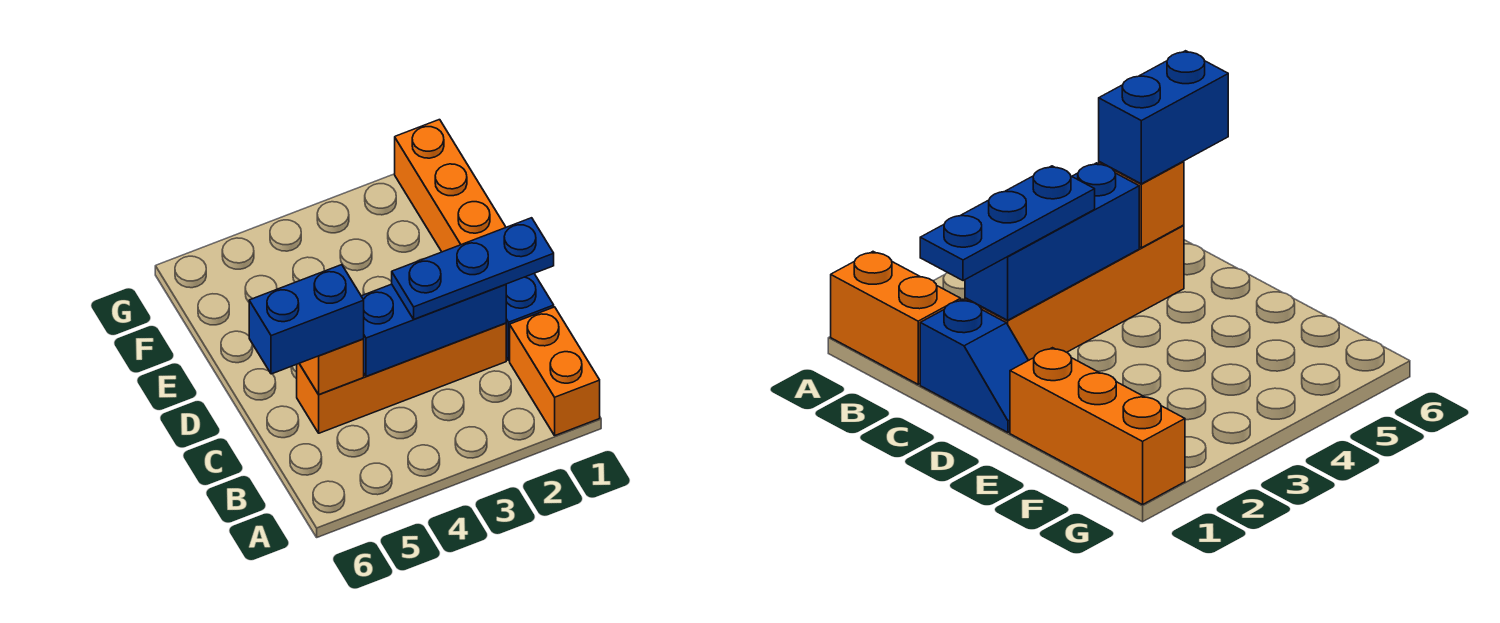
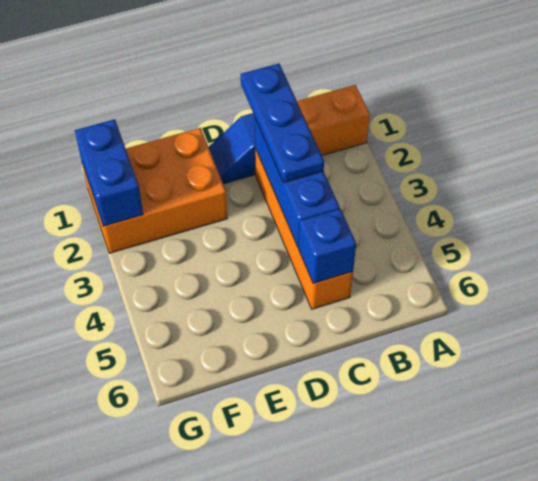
orange 1x1 brick [299,339,364,395] -> blue 1x1 brick [298,209,356,283]
blue 1x2 brick [249,265,364,374] -> blue 1x2 brick moved to [75,119,143,226]
orange 1x3 brick [395,120,506,252] -> orange 2x3 brick [82,128,227,253]

